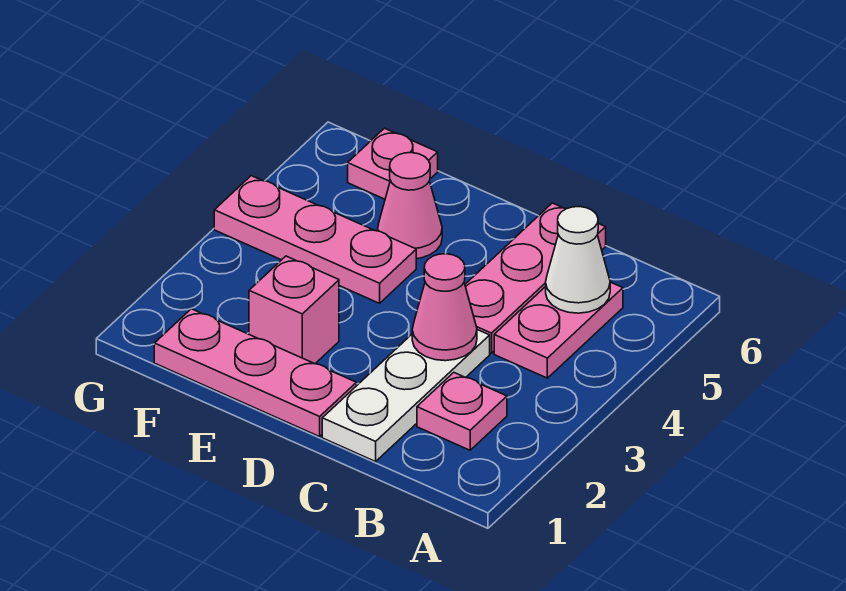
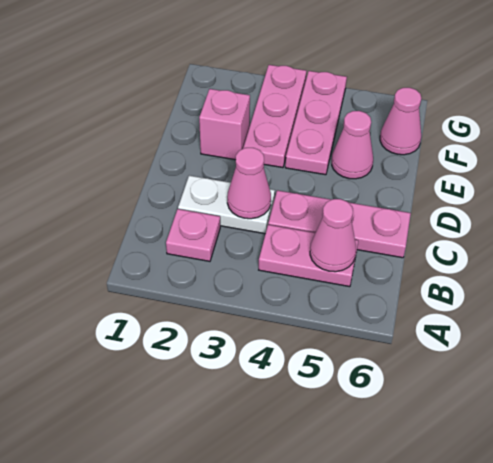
white 1x1 cone [546,207,610,313] -> pink 1x1 cone [310,199,356,272]
white 1x3 plate [322,330,490,462] -> white 1x2 plate [178,176,275,234]
pink 1x3 plate [154,309,356,437] -> pink 1x3 plate moved to [243,65,306,168]
pink 1x1 plate [348,128,438,199] -> pink 1x1 cone [380,88,421,155]

